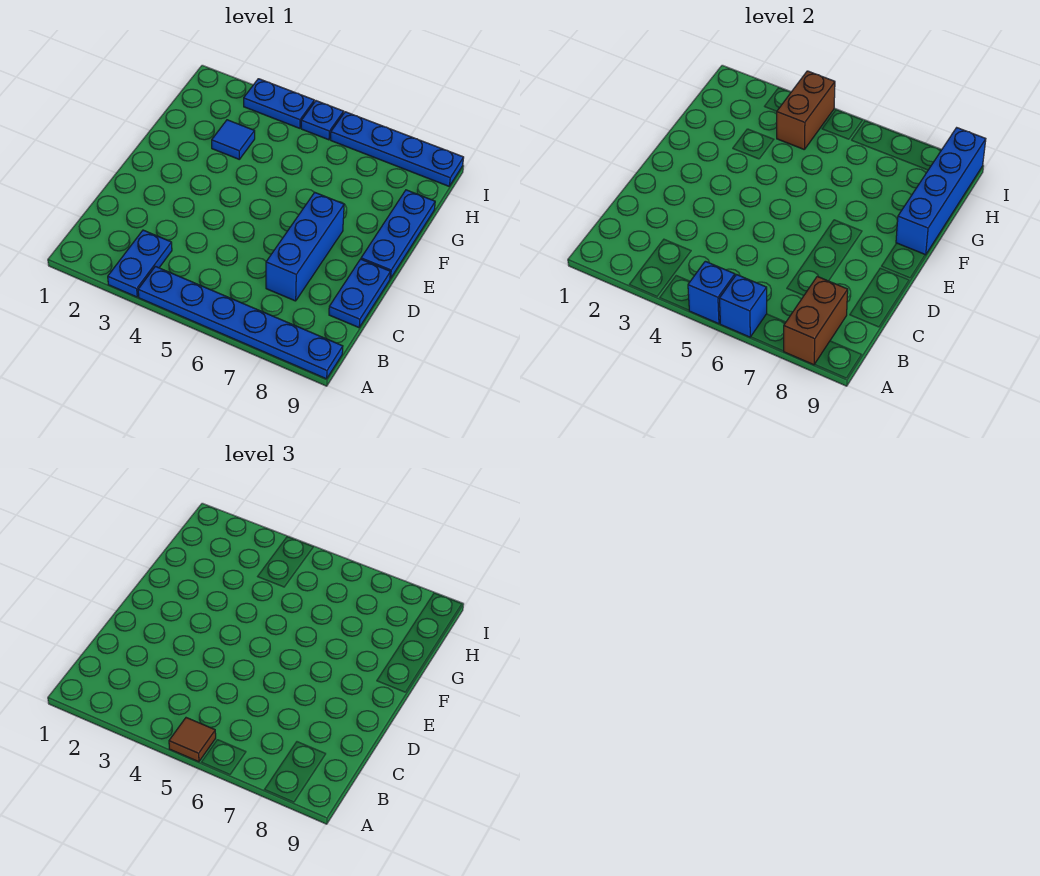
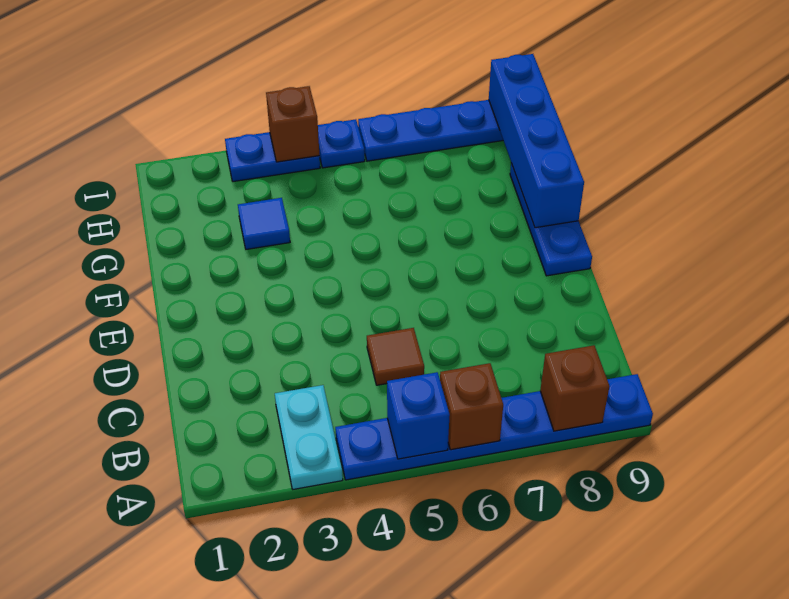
blue 1x2 plate [108,230,172,297] -> cyan 1x2 plate [275,385,343,489]
brown 1x1 tile [169,718,216,762] -> brown 1x1 tile moved to [367,328,424,385]
blue 1x1 brick [719,275,767,337] -> brown 1x1 brick [440,363,503,450]
brown 1x2 brick [784,276,848,365] -> brown 1x1 brick [540,345,610,431]
blue 1x3 brick [266,192,344,301] -> none
blue 1x2 plate [329,259,390,328] -> none
brown 1x2 brick [777,71,835,149] -> brown 1x1 brick [266,86,319,162]

